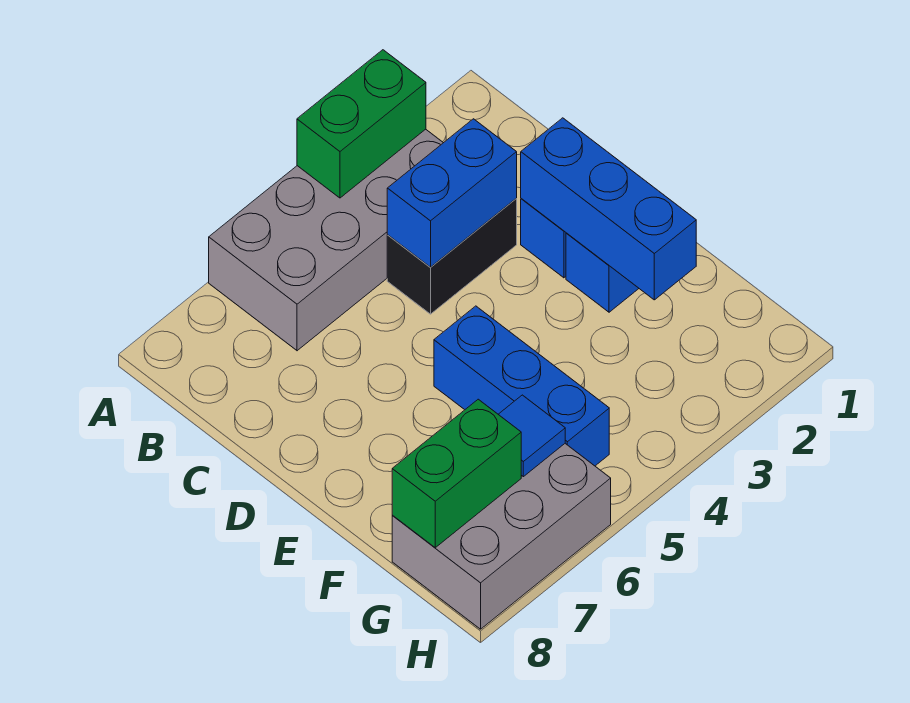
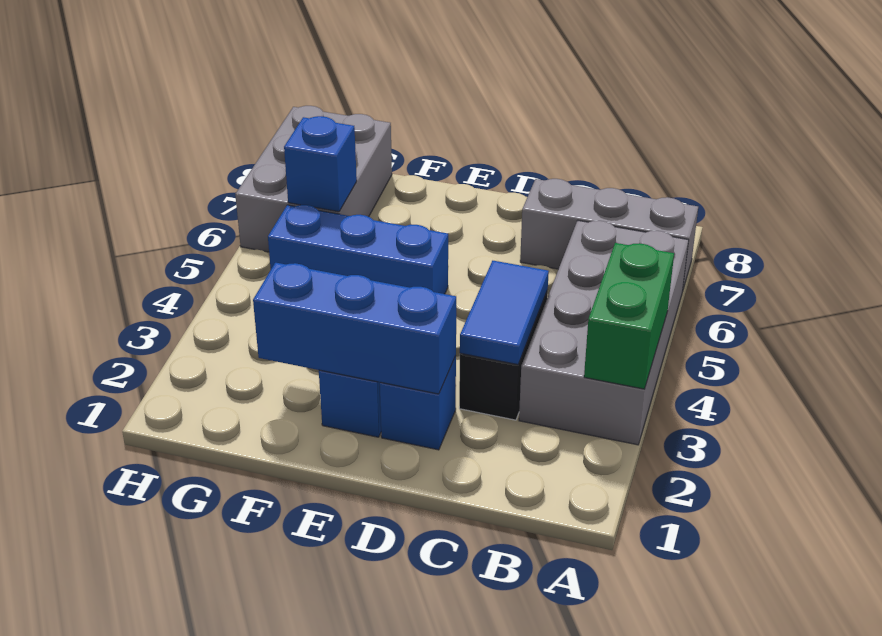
none -> grey 1x3 brick [520,179,698,289]
blue 1x2 brick [387,119,517,267] -> blue 1x2 tile [460,261,549,364]
blue 1x1 tile [498,395,565,477] -> blue 1x1 brick [284,116,357,212]
green 1x2 brick [392,399,521,547] -> none

